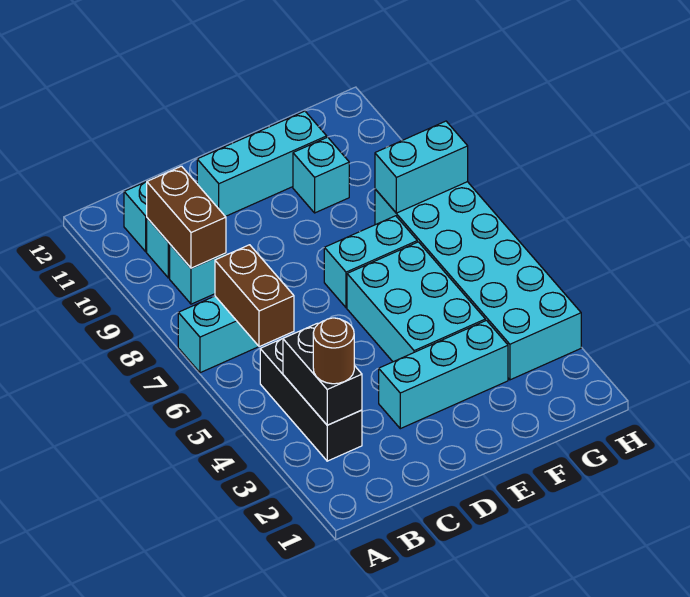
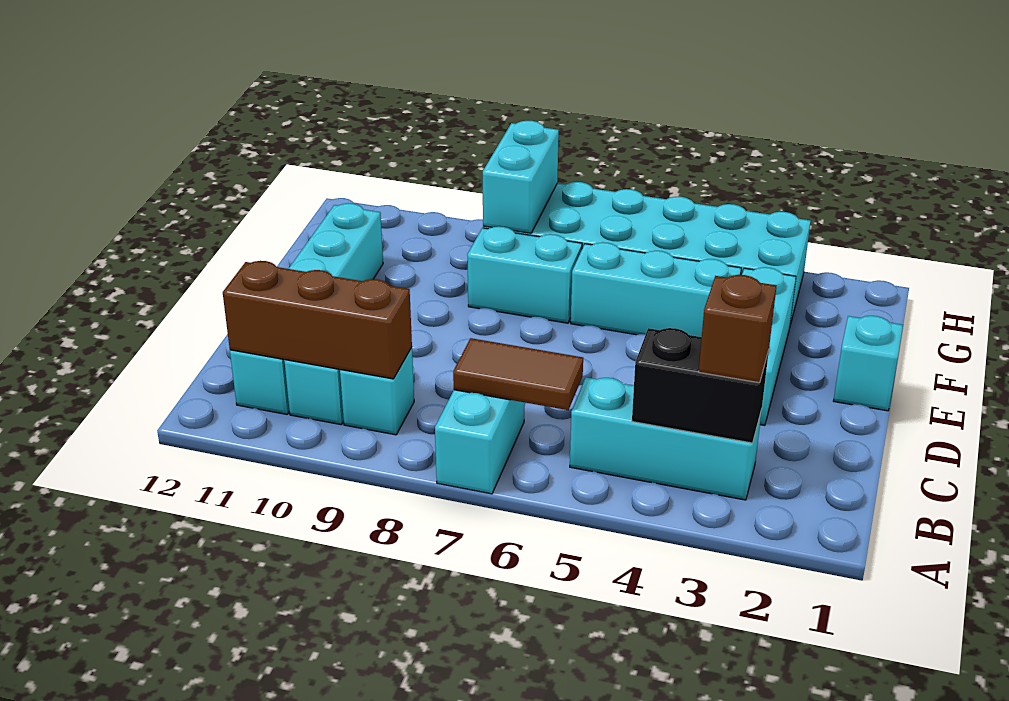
black 1x3 brick [260,339,362,461] -> cyan 1x3 brick [570,377,762,500]
brown 1x1 round brick [313,318,354,384] -> brown 1x1 brick [699,275,776,383]
brown 1x2 brick [215,245,294,347] -> brown 1x2 tile [453,338,583,410]
brown 1x2 brick [147,166,226,268] -> brown 1x3 brick [223,261,412,379]
cyan 2x3 brick [347,242,485,362] -> cyan 1x3 brick [571,242,741,337]
cyan 1x2 brick [324,216,417,308] -> cyan 1x2 brick turned to [467,226,582,323]
cyan 1x1 brick [293,137,349,213] -> cyan 1x1 brick moved to [834,316,903,411]

